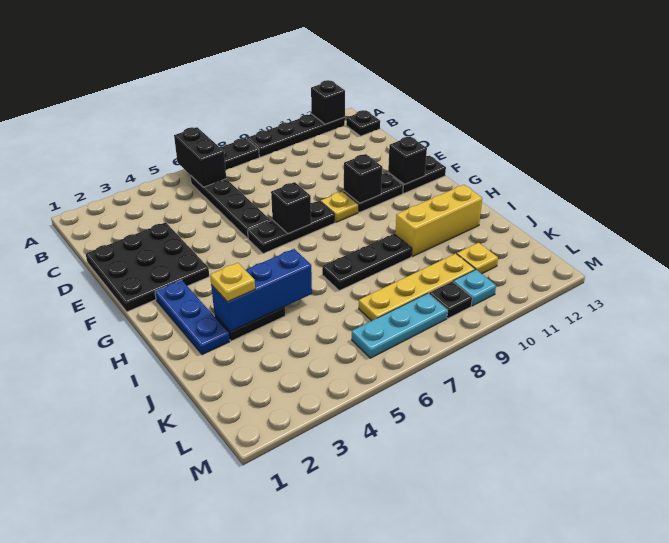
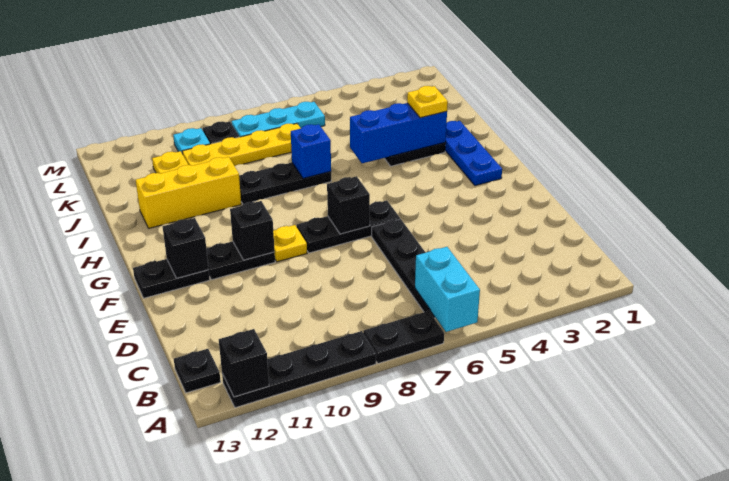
black 1x2 brick [174,127,226,187] -> cyan 1x2 brick [415,247,480,332]
black 3x3 plate [86,222,209,312] -> none
none -> blue 1x1 brick [291,124,331,178]

